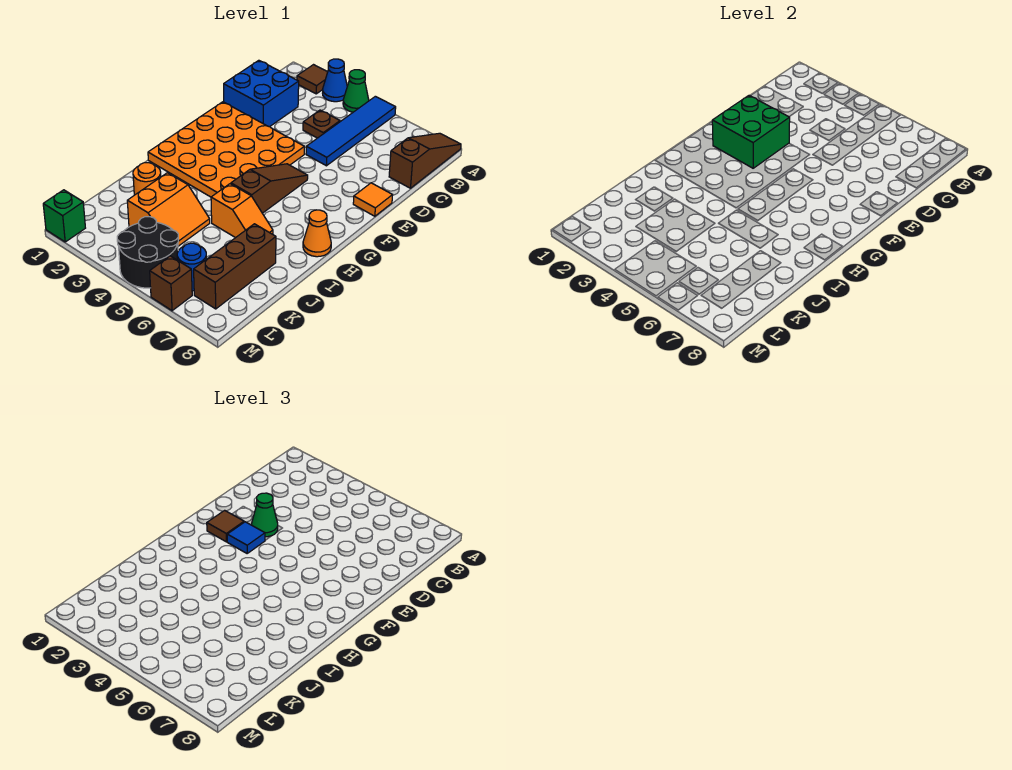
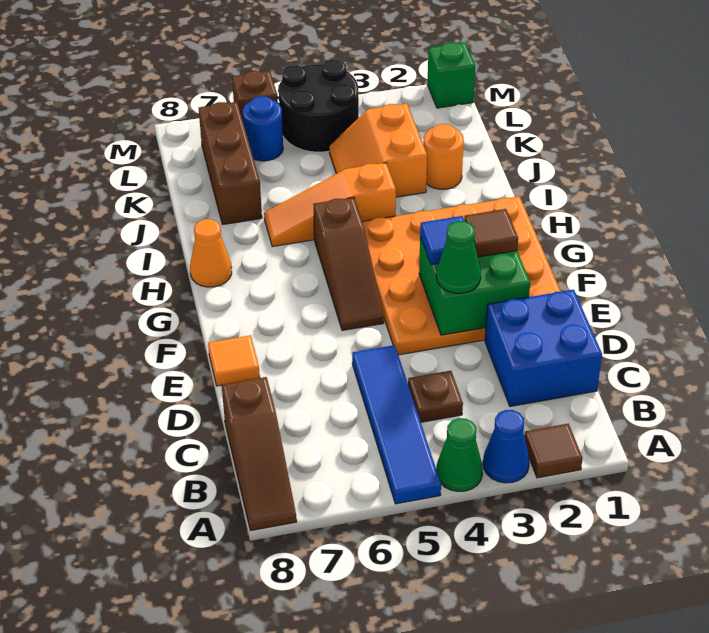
orange 1x2 slope [211,184,273,238] -> orange 1x3 slope [264,163,396,247]

